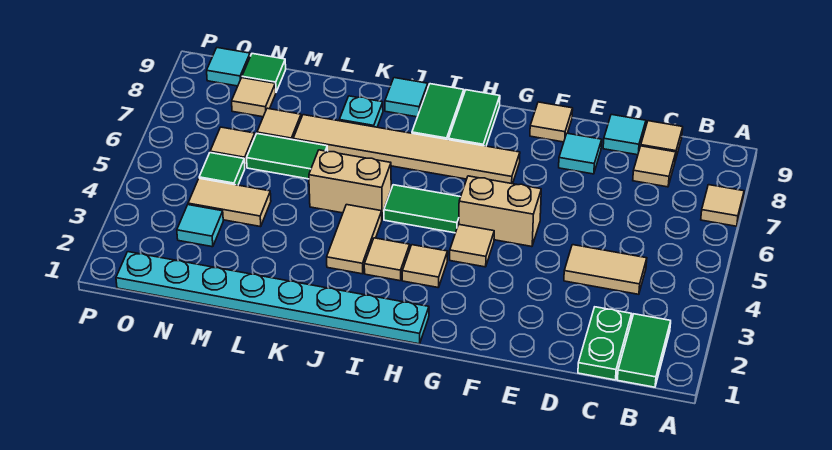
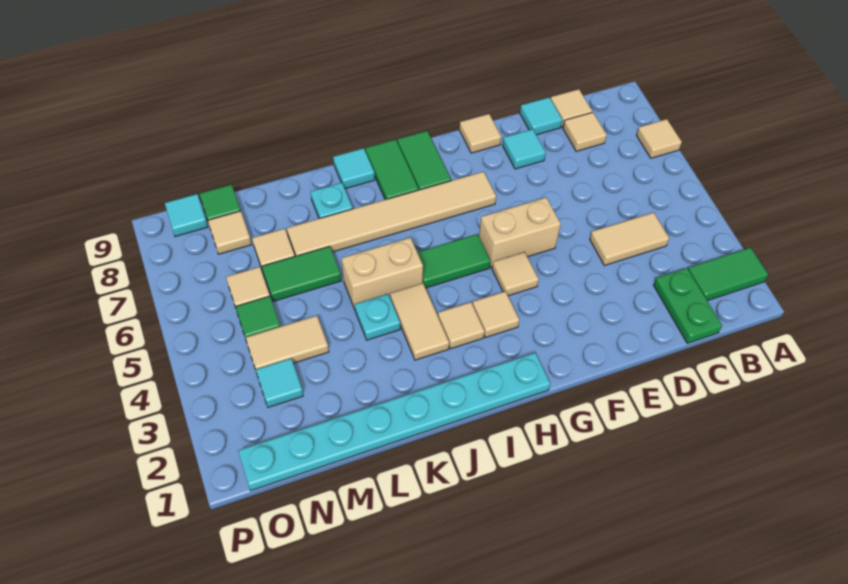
green 1x2 tile [617,314,671,387] -> green 1x2 tile turned to [688,248,768,301]
none -> cyan 1x1 plate [355,294,400,340]

